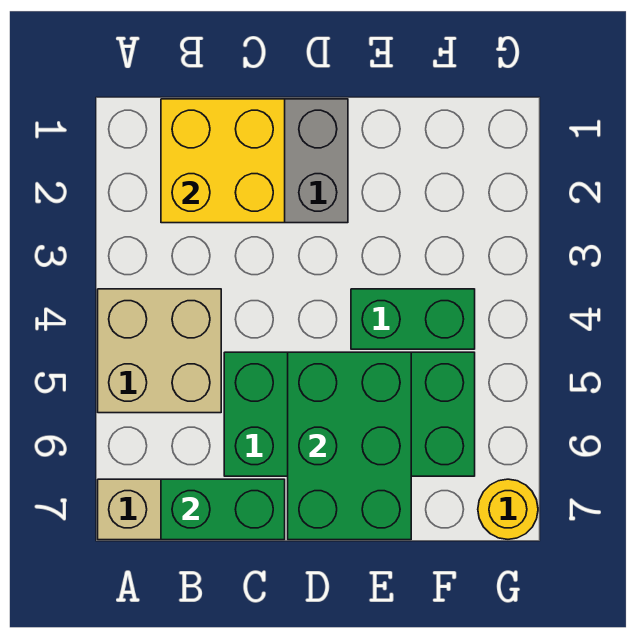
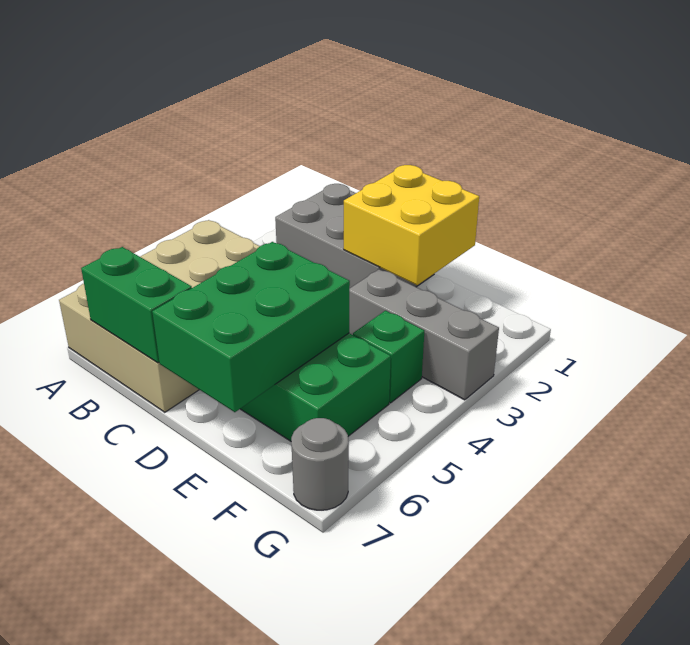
yellow 2x2 brick [161,99,285,223] -> yellow 2x2 brick moved to [344,165,479,285]
none -> grey 1x3 brick [349,269,499,400]
green 1x2 brick [351,289,475,349] -> green 1x1 brick [353,311,424,403]
yellow 1x1 round brick [478,479,538,539] -> grey 1x1 round brick [291,418,349,510]

